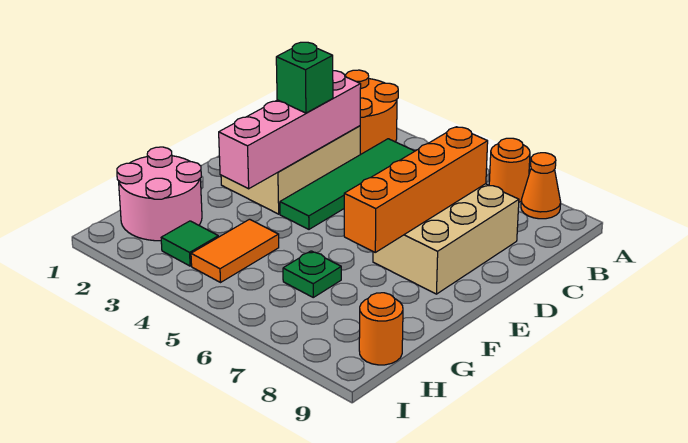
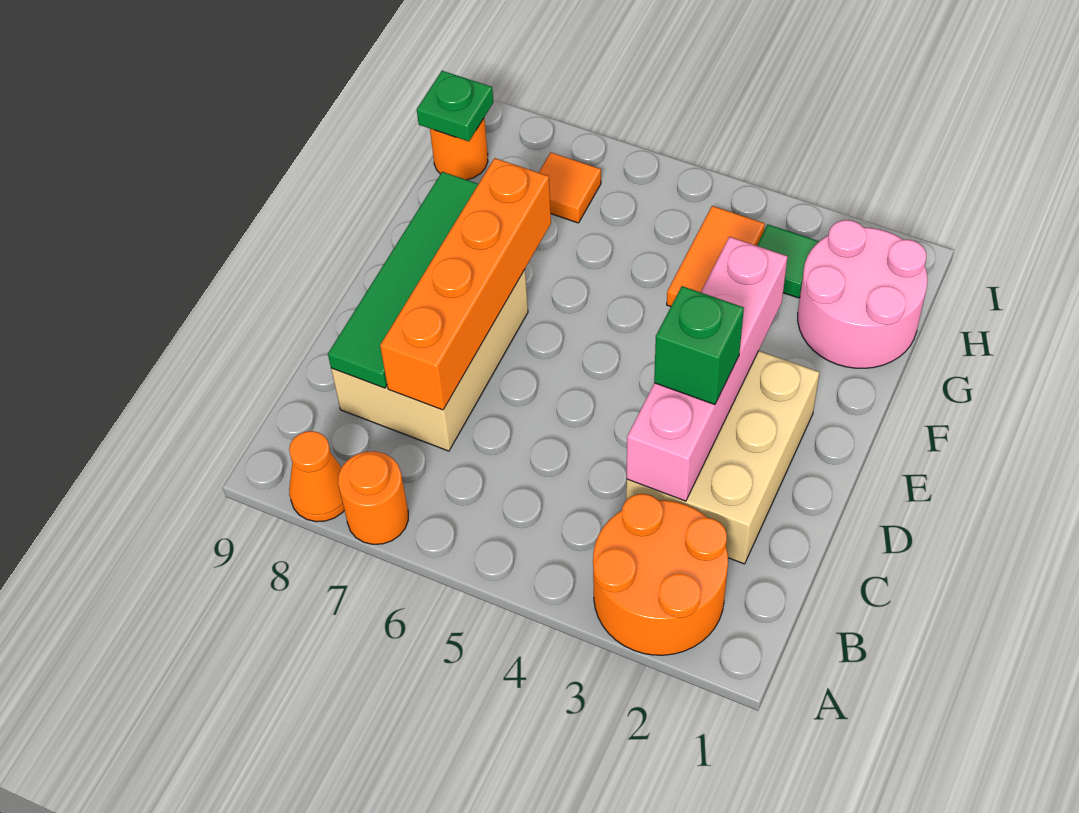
green 1x4 tile [280,139,415,229] -> green 1x4 tile moved to [328,172,478,388]
green 1x1 plate [283,251,341,297] -> green 1x1 plate moved to [417,71,493,141]
none -> orange 1x1 tile [539,153,601,223]

